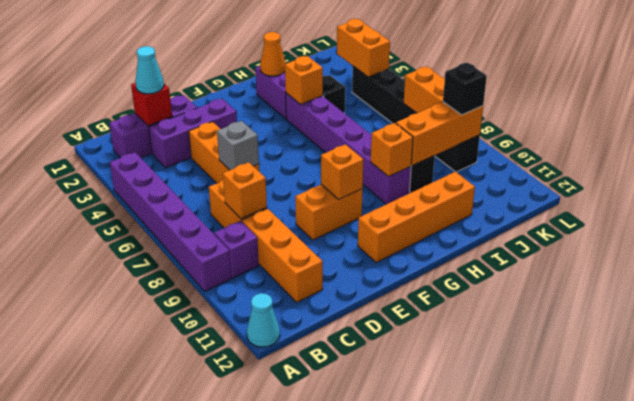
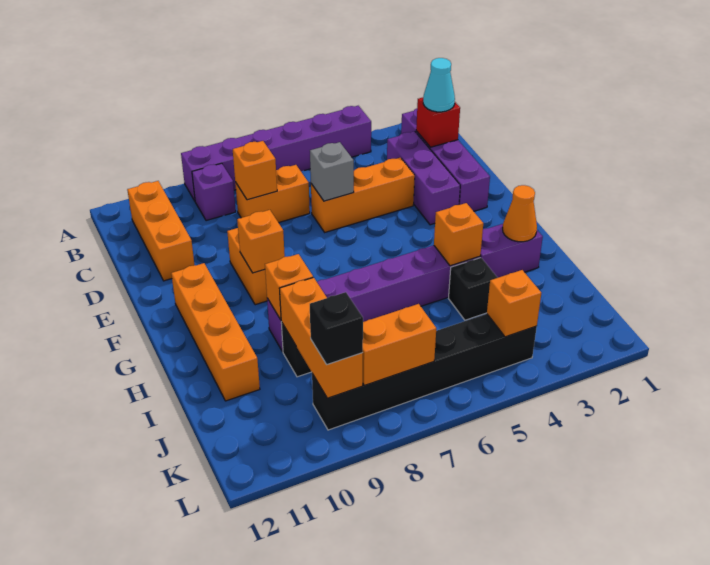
cyan 1x1 cone [247,293,280,347] -> none
purple 1x3 brick [109,95,197,157] -> purple 1x4 brick [401,109,490,211]
orange 1x3 brick [242,209,323,302] -> orange 1x3 brick turned to [127,181,194,281]
orange 1x2 brick [337,19,390,77] -> orange 1x1 brick [487,270,541,337]

